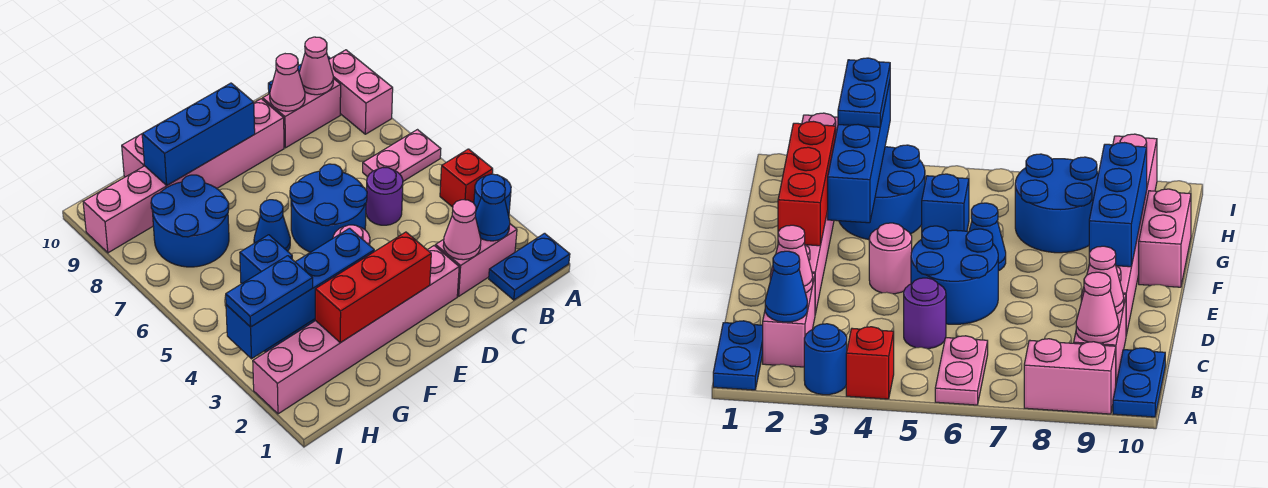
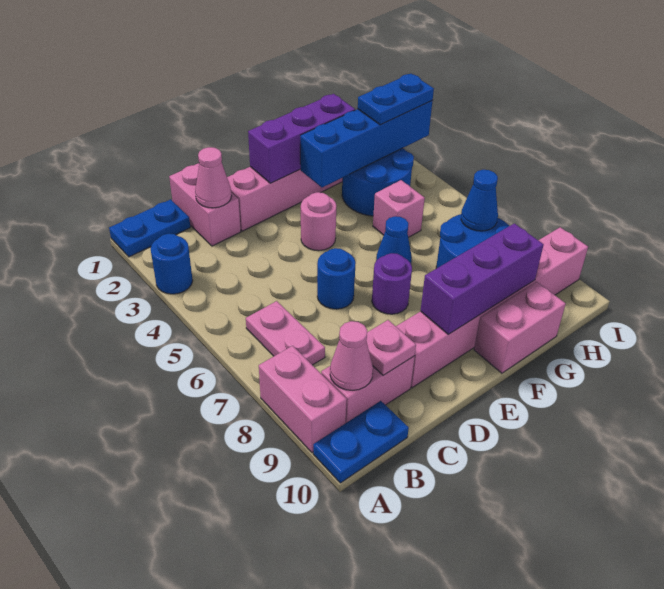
red 1x1 brick [440,149,493,207] -> none
pink 1x2 plate [363,130,441,181] -> pink 1x2 plate turned to [246,301,325,365]
pink 1x2 brick [436,224,517,296] -> pink 1x2 brick turned to [169,163,241,246]
blue 1x1 cone [475,181,510,241] -> blue 1x1 cone moved to [461,170,498,231]
purple 1x1 round brick [366,168,403,225] -> purple 1x1 round brick moved to [372,253,412,314]
pink 1x1 cone [270,54,305,111] -> pink 1x1 plate [366,320,416,375]
blue 2x2 round brick [290,164,367,252] -> blue 1x1 round brick [317,248,356,309]
red 1x3 brick [315,232,431,343] -> purple 1x3 brick [248,94,355,183]
blue 1x3 brick [142,83,255,185] -> purple 1x3 brick [421,223,544,334]
blue 1x1 brick [240,235,292,284] -> pink 1x1 brick [373,180,425,237]

